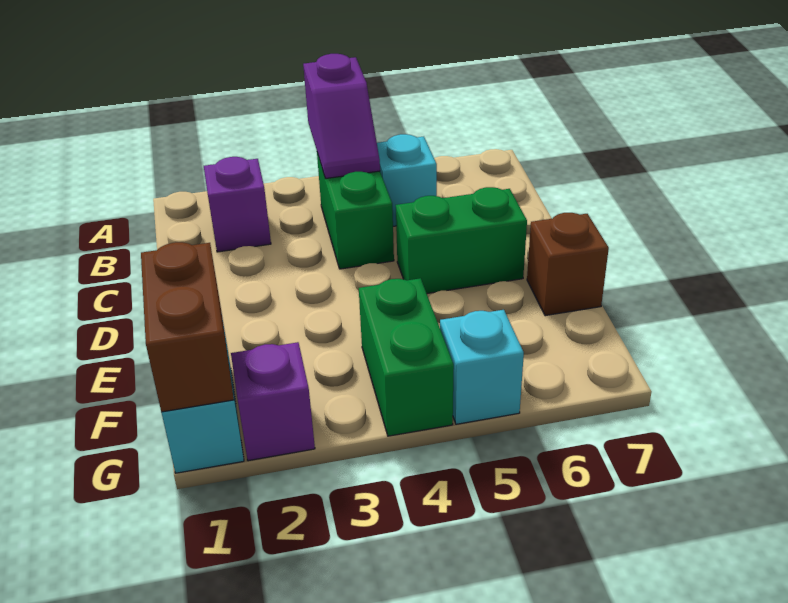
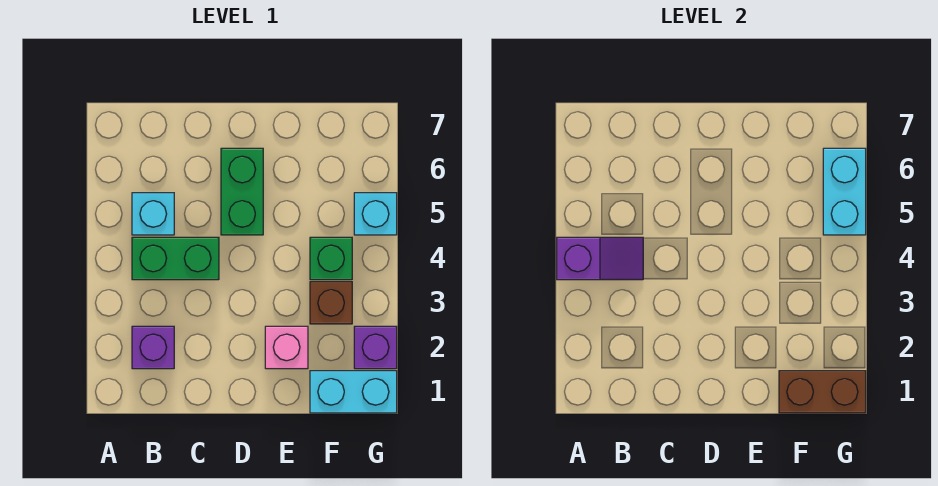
none -> pink 1x1 brick [265,326,308,369]
brown 1x1 brick [527,213,609,316] -> brown 1x1 brick moved to [310,282,352,324]
green 1x2 brick [359,278,454,436] -> green 1x1 brick [310,237,352,280]
none -> cyan 1x2 brick [823,148,866,235]

